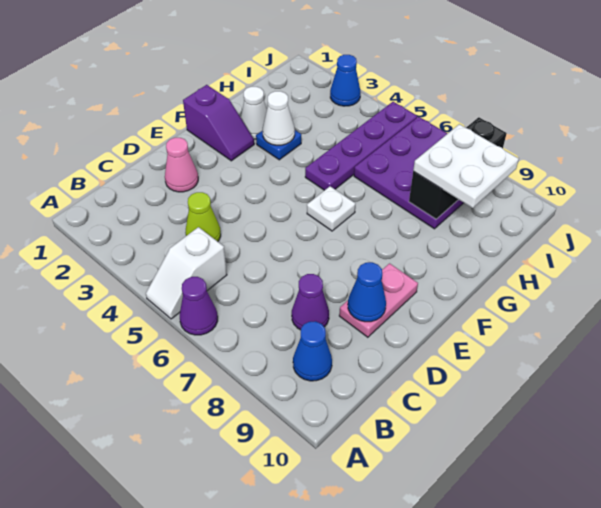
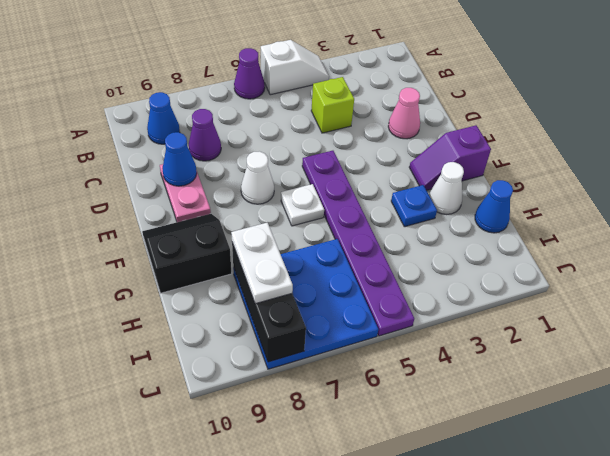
white 1x2 slope [146,227,227,319] -> white 1x2 slope turned to [261,40,329,95]
lime 1x1 cone [185,192,221,242] -> lime 1x1 brick [311,77,354,133]
none -> black 2x2 slope [142,214,232,293]
white 1x1 cone [263,91,295,145] -> white 1x1 cone moved to [241,151,274,204]
purple 1x4 plate [305,102,417,190] -> purple 1x6 plate [302,151,414,336]
purple 3x3 plate [354,117,463,229] -> blue 3x3 plate [233,239,378,369]
white 2x2 plate [413,124,519,208] -> white 1x2 plate [231,223,293,304]
blue 1x1 cone [330,55,360,106] -> blue 1x1 cone moved to [475,180,513,233]

